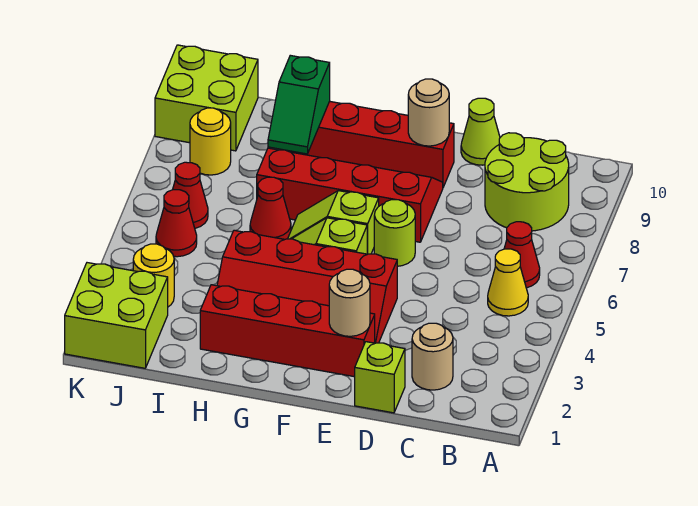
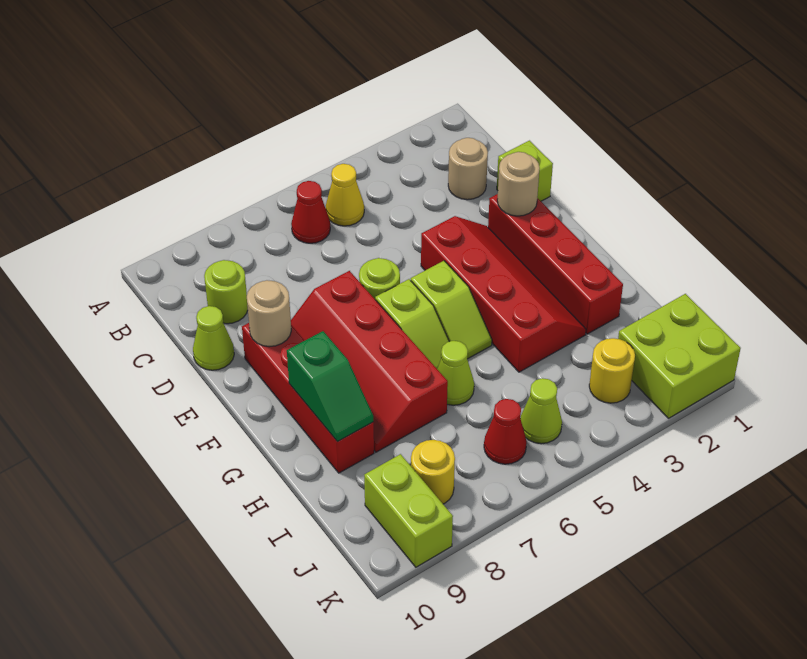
lime 2x2 round brick [485,133,569,231] -> lime 1x1 round brick [204,260,248,324]
red 1x1 cone [250,177,291,239] -> lime 1x1 cone [437,341,474,405]
green 1x2 slope [268,55,330,154] -> green 1x2 slope turned to [287,331,373,442]
red 1x1 cone [156,190,197,257] -> lime 1x1 cone [520,378,562,444]
lime 2x2 brick [155,45,258,151] -> lime 1x2 brick [364,454,453,567]

